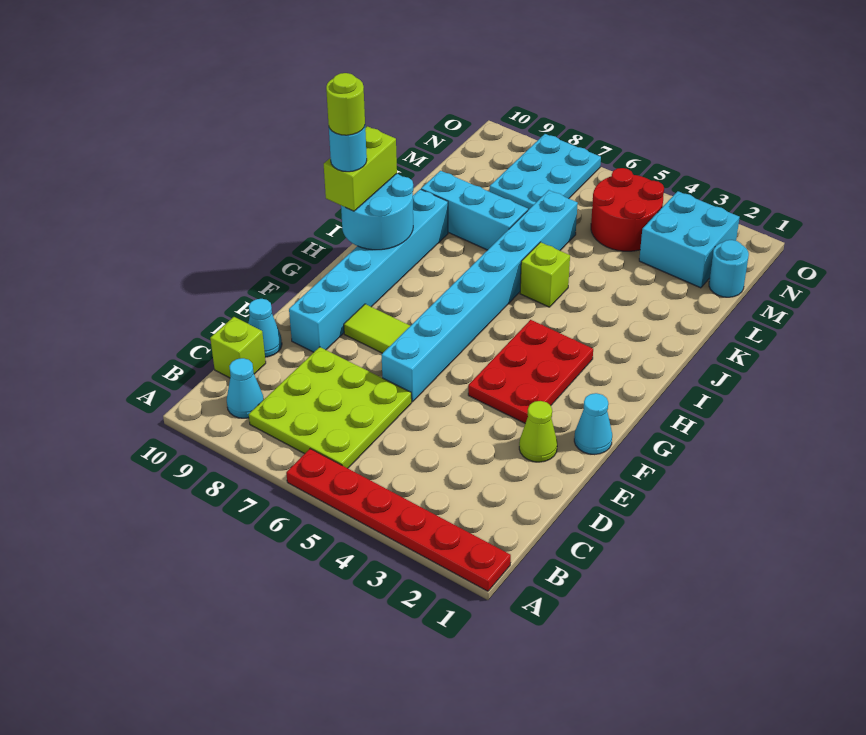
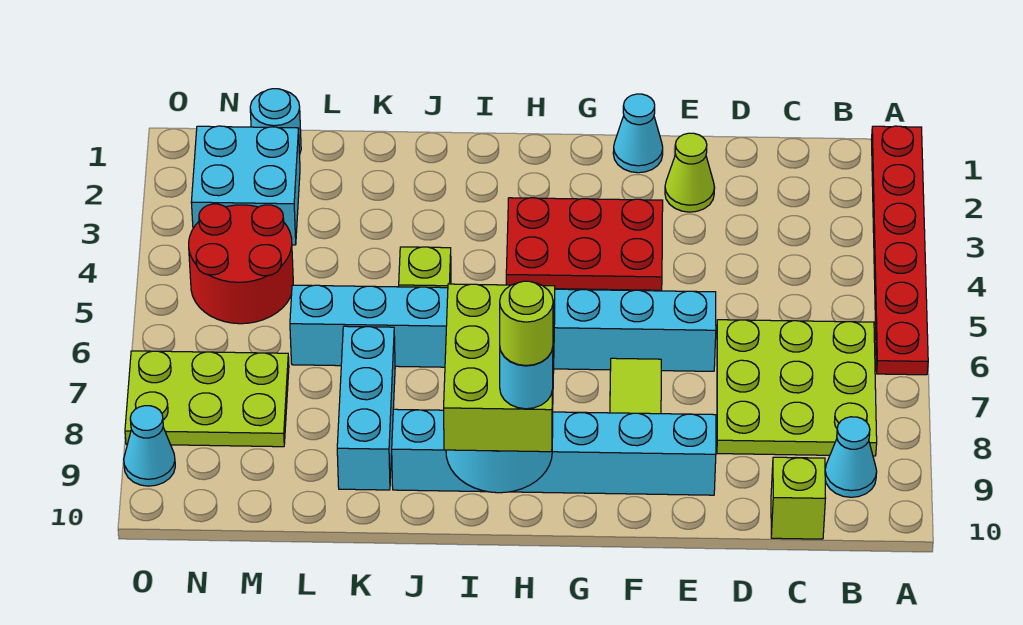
cyan 1x1 cone [248,299,282,357] -> cyan 1x1 cone moved to [124,406,175,486]
lime 1x2 brick [324,126,397,211] -> lime 2x3 brick [444,284,555,452]
cyan 2x3 plate [490,134,601,210] -> lime 2x3 plate [125,351,289,447]

